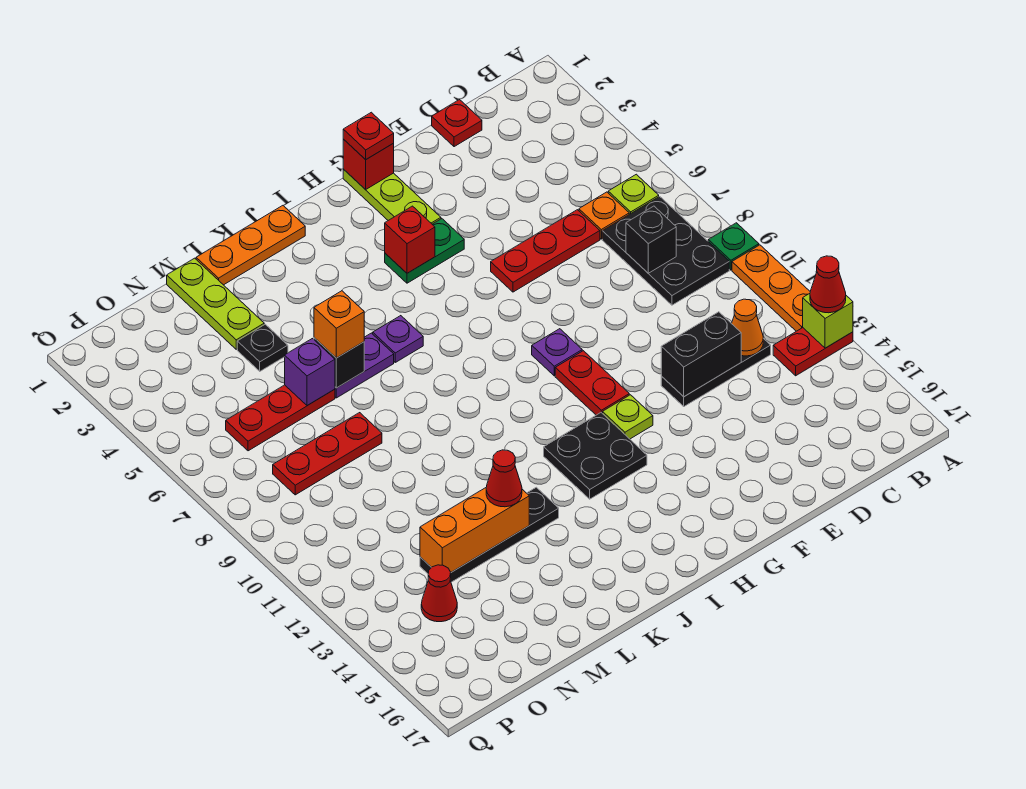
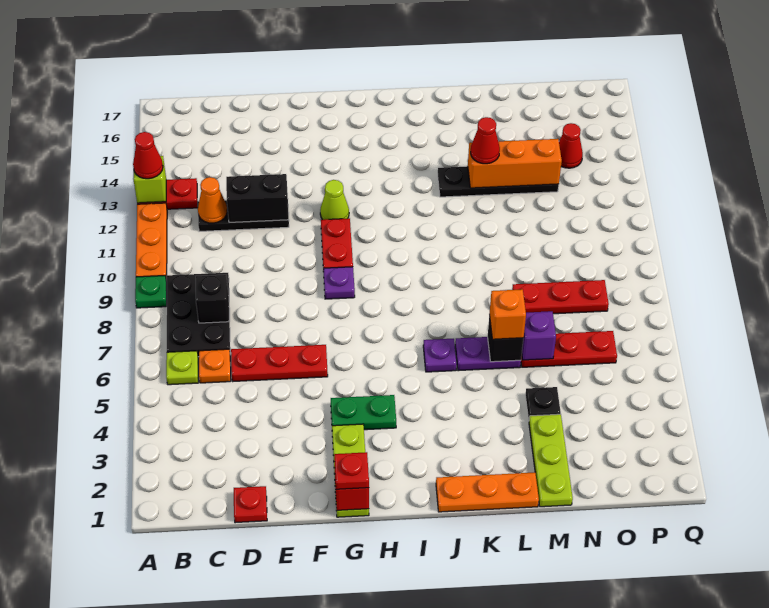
lime 1x1 plate [603,395,653,439] -> lime 1x1 cone [320,180,349,220]
red 1x1 brick [385,206,435,273] -> none
black 2x2 plate [544,413,647,499] -> none

